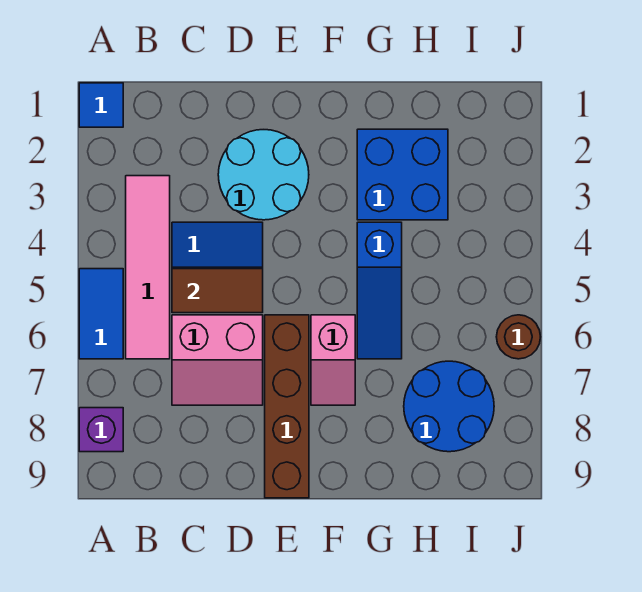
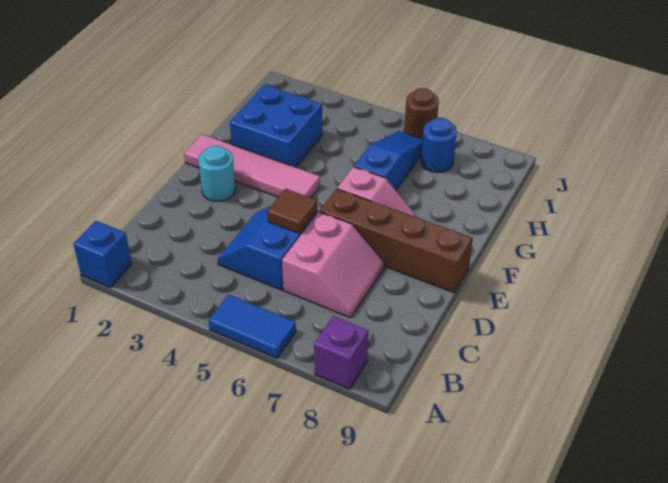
blue 1x1 tile [79,83,123,127] -> blue 1x1 brick [73,221,132,287]
pink 1x4 tile [126,176,170,359] -> pink 1x4 tile moved to [184,134,320,198]
brown 1x2 tile [172,269,263,313] -> brown 1x1 tile [267,189,317,233]
cyan 2x2 round brick [218,130,309,220] -> cyan 1x1 round brick [198,146,236,201]
blue 1x3 slope [357,222,402,359] -> blue 1x3 slope turned to [354,131,422,190]
blue 2x2 round brick [404,361,494,452] -> blue 1x1 round brick [421,118,457,172]

